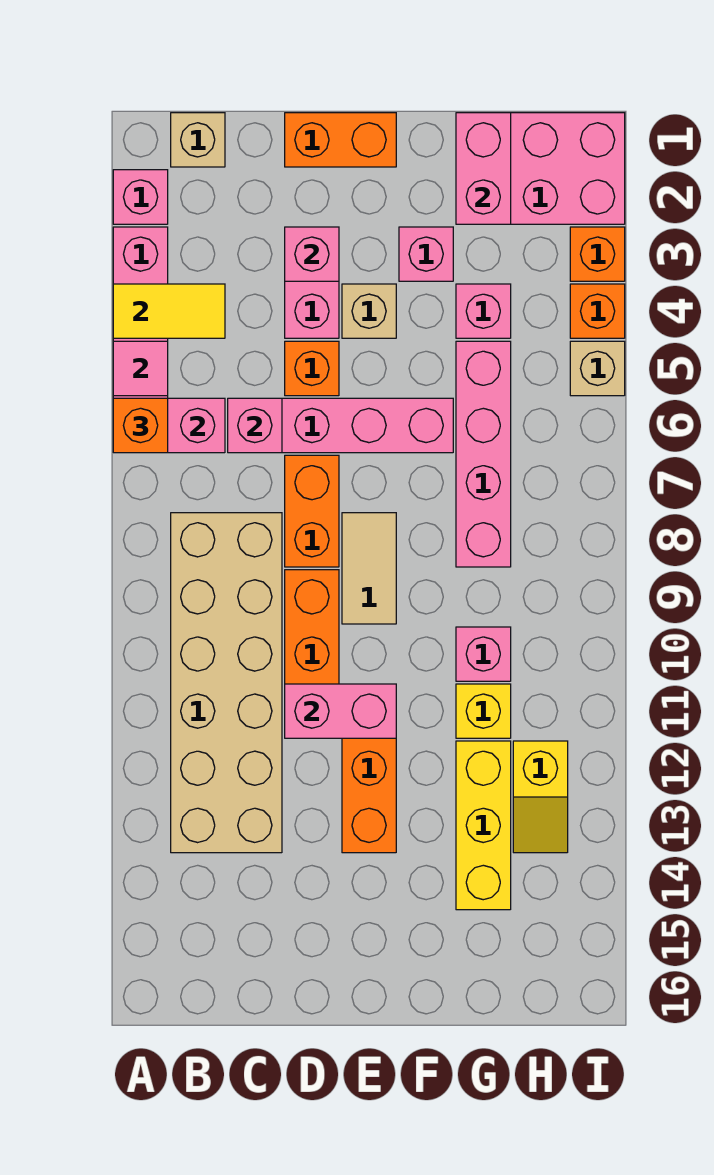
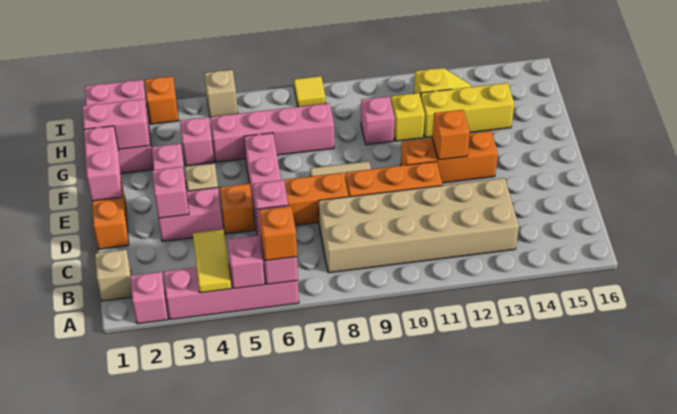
pink 1x1 tile [113,341,168,396] -> pink 1x1 brick [227,236,265,289]
pink 1x2 brick [285,684,396,738] -> pink 1x2 brick moved to [84,126,122,201]
orange 1x1 brick [570,284,625,338] -> orange 1x1 brick moved to [432,110,470,160]
none -> yellow 1x1 tile [294,76,326,107]

